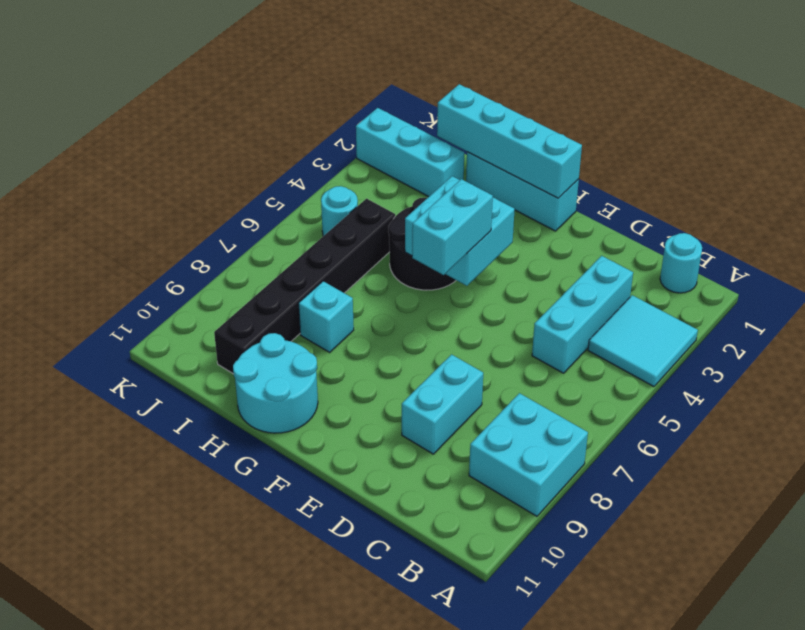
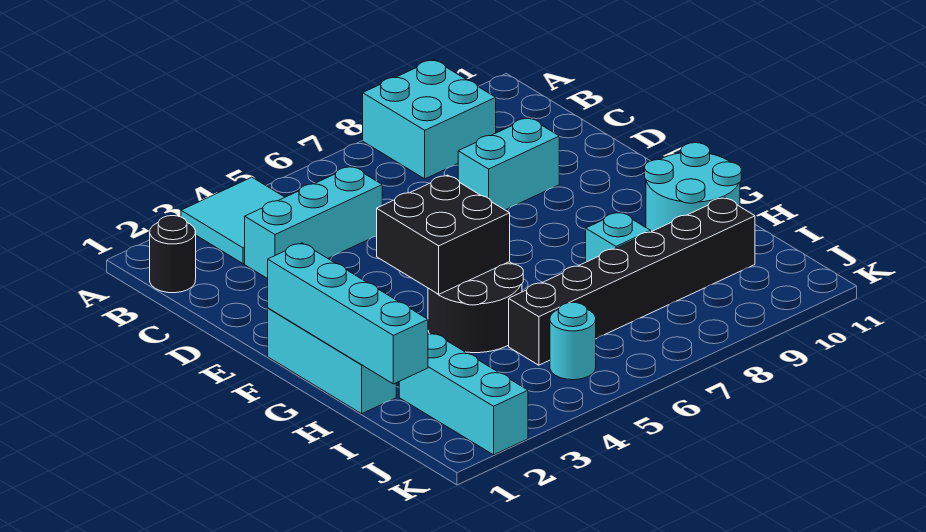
cyan 1x1 round brick [660,233,702,293] -> black 1x1 round brick [150,216,196,293]
cyan 2x2 brick [405,176,515,286] -> black 2x2 brick [377,175,510,294]
cyan 1x2 brick [412,179,493,275] -> none

